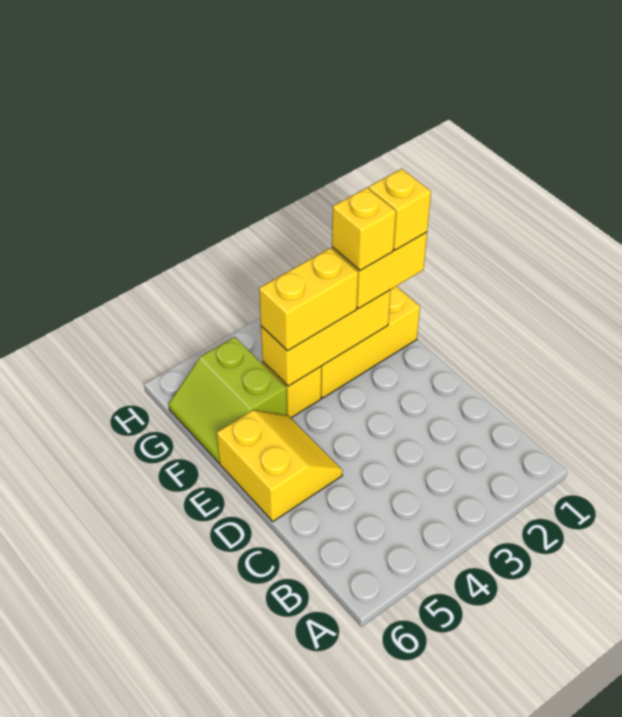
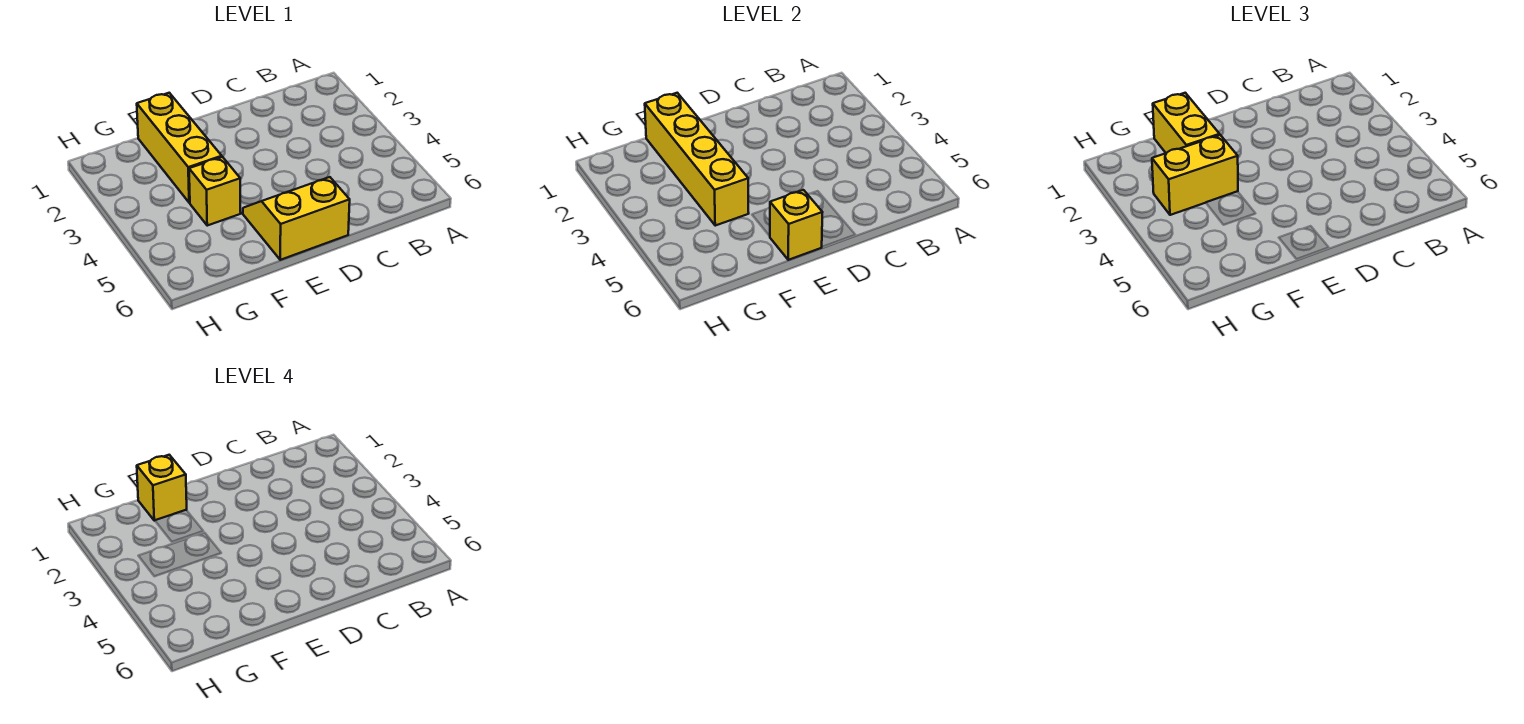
yellow 1x3 brick [261,290,391,386] -> yellow 1x4 brick [645,93,749,226]
yellow 1x1 brick [332,188,396,270] -> yellow 1x1 brick moved to [770,190,823,260]
yellow 1x2 brick [259,248,358,351] -> yellow 1x2 brick turned to [1152,135,1238,215]
lime 2x2 slope [169,337,287,463] -> none

